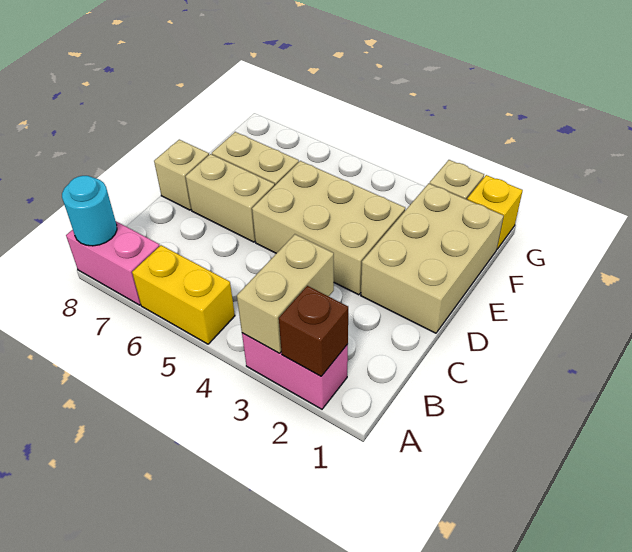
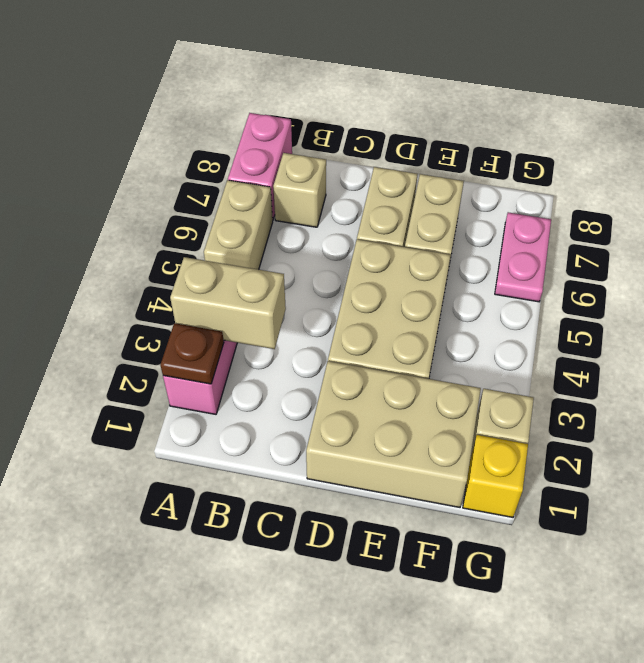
brown 1x1 brick [279,286,348,376] -> brown 1x1 plate [160,323,224,384]
yellow 1x2 brick [132,245,235,344] -> tan 1x2 brick [204,180,273,270]
cyan 1x1 round brick [62,176,117,246] -> none
tan 1x1 brick [154,140,209,210] -> tan 1x1 brick moved to [273,153,326,227]
none -> pink 1x2 plate [495,212,551,302]

